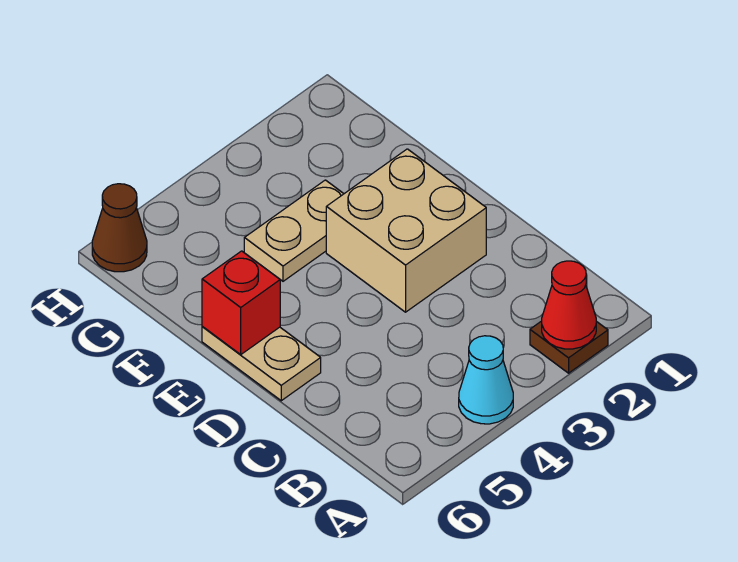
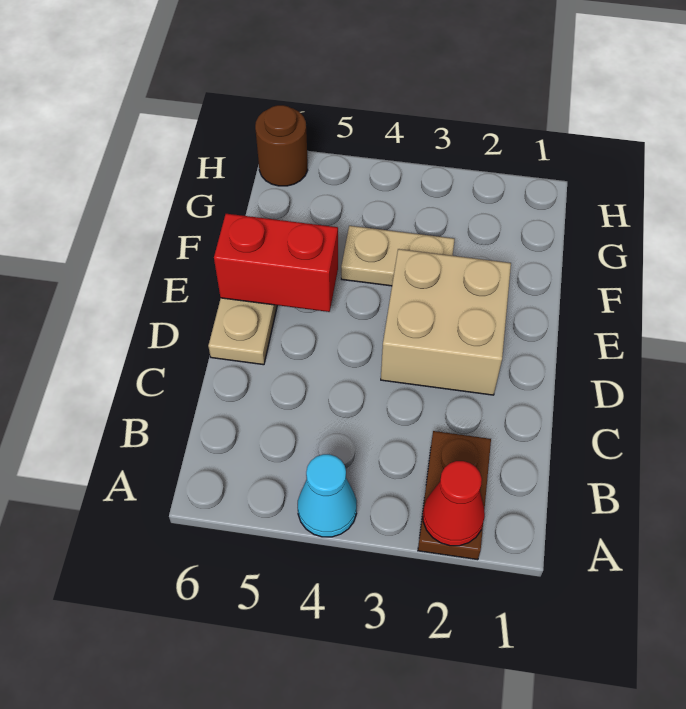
brown 1x1 plate [530,321,608,373] -> brown 1x2 plate [418,431,491,560]
red 1x1 brick [202,251,280,354] -> red 1x2 brick [214,214,338,312]
brown 1x1 cone [92,184,147,272] -> brown 1x1 round brick [255,105,308,186]

